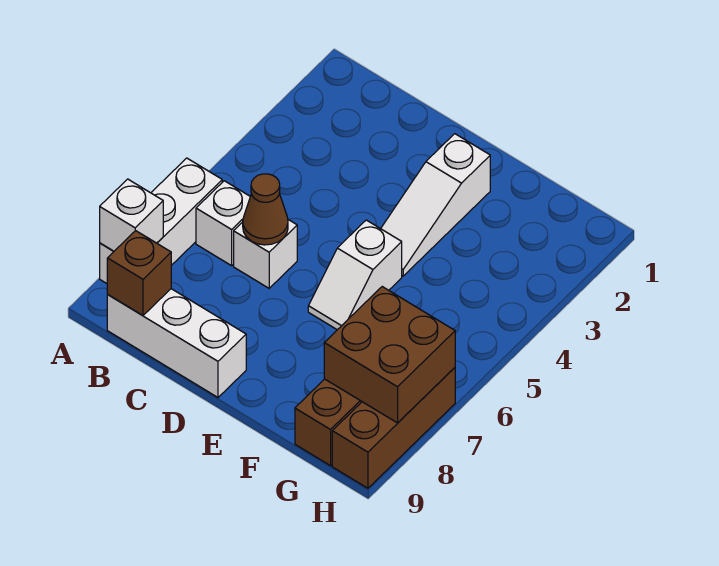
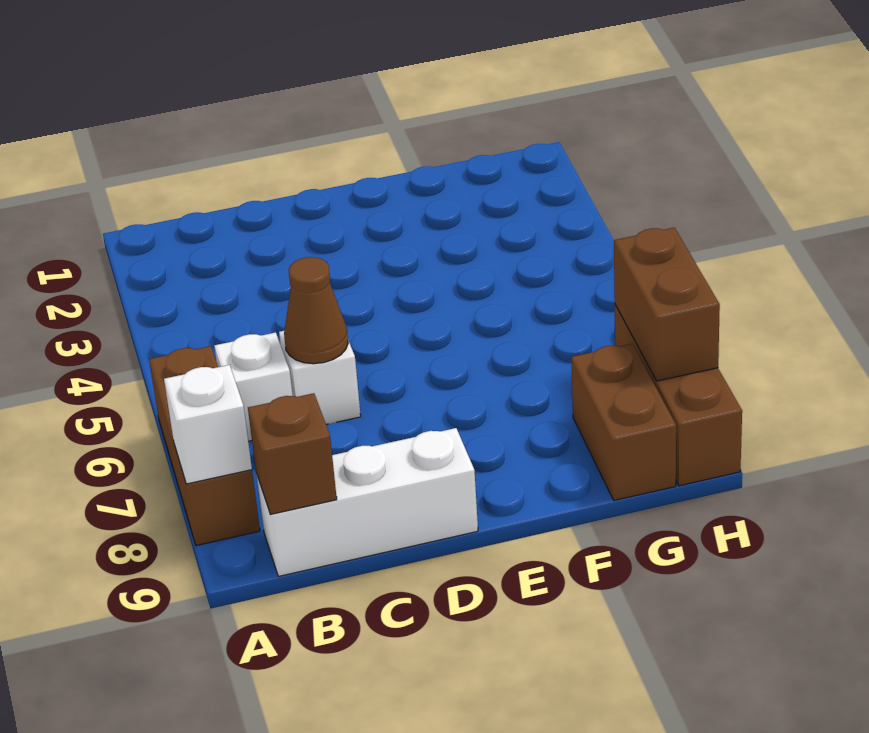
white 1x3 brick [100,158,222,283] -> brown 1x3 brick [149,346,260,546]
white 1x3 slope [381,134,490,276] -> none
white 1x2 slope [308,220,402,330] -> none
brown 2x2 brick [324,287,455,423] -> brown 1x2 brick [614,228,720,381]

